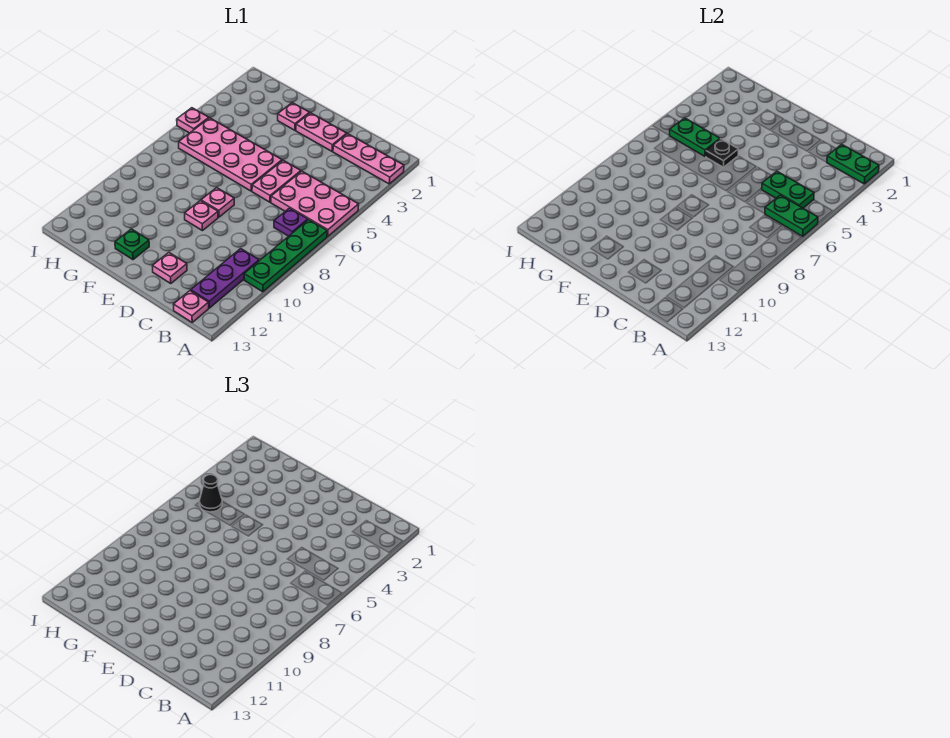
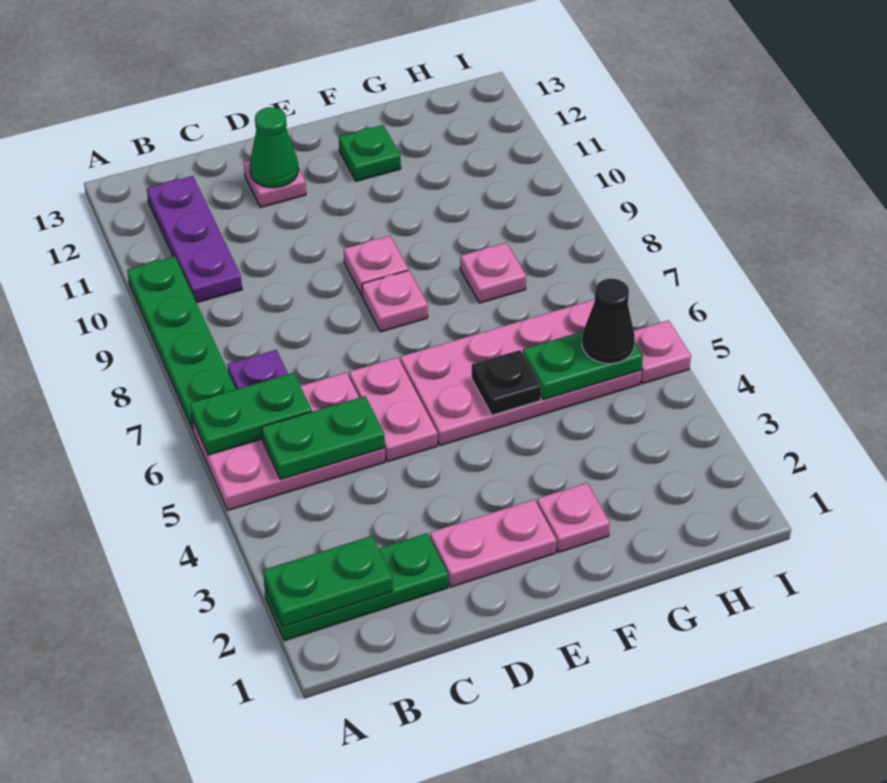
pink 1x3 plate [333,134,404,184] -> green 1x3 plate [264,533,448,641]
pink 1x1 plate [173,291,209,322] -> pink 1x1 plate moved to [460,243,526,303]
none -> green 1x1 cone [250,107,299,188]

